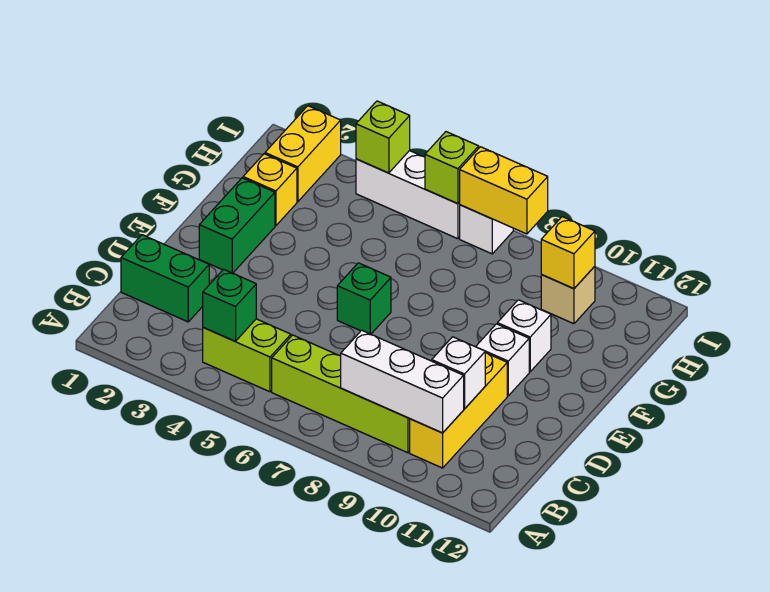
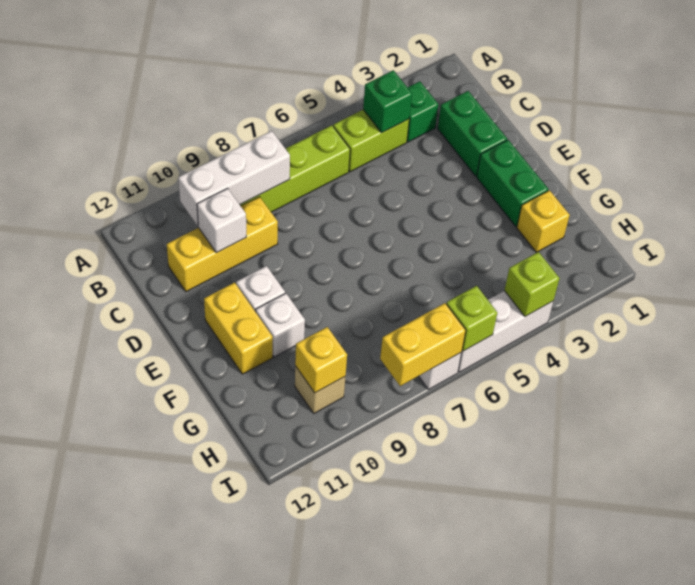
yellow 1x3 brick [410,353,507,468] -> yellow 1x3 brick turned to [167,197,278,292]
green 1x2 brick [121,235,209,322] -> green 1x2 brick turned to [438,91,507,176]
green 1x1 brick [337,263,391,334] -> green 1x1 brick moved to [407,81,438,142]
yellow 1x2 brick [265,106,341,202] -> yellow 1x2 brick moved to [204,282,273,374]

